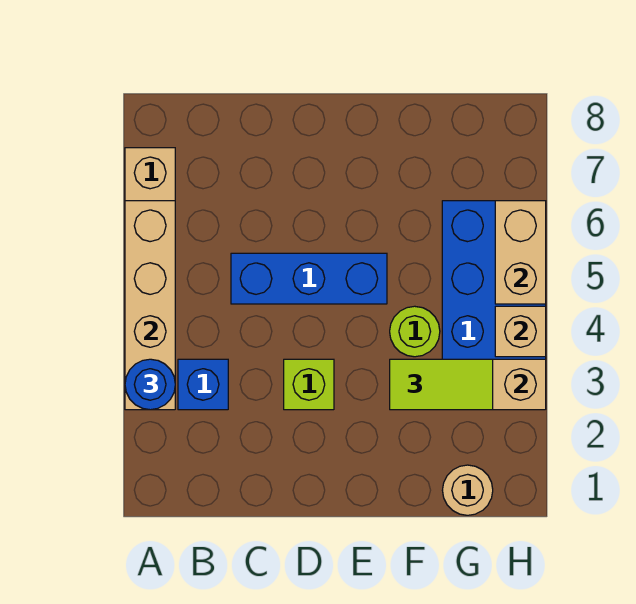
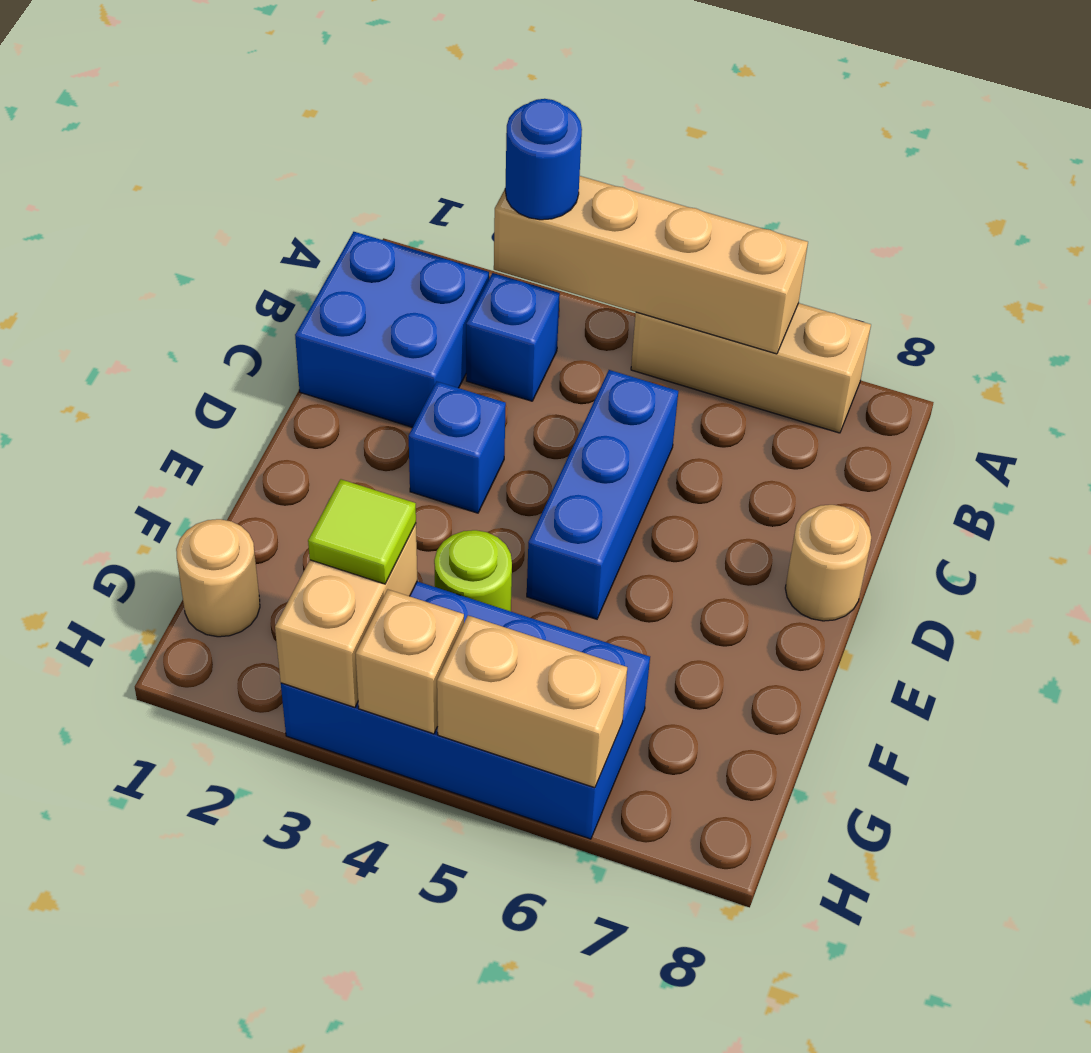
none -> blue 2x2 brick [295,232,489,427]
lime 1x1 brick [284,359,334,410] -> blue 1x1 brick [409,382,506,513]
none -> tan 1x1 round brick [785,505,871,621]
lime 1x2 tile [390,359,493,410] -> lime 1x1 tile [308,479,416,584]

